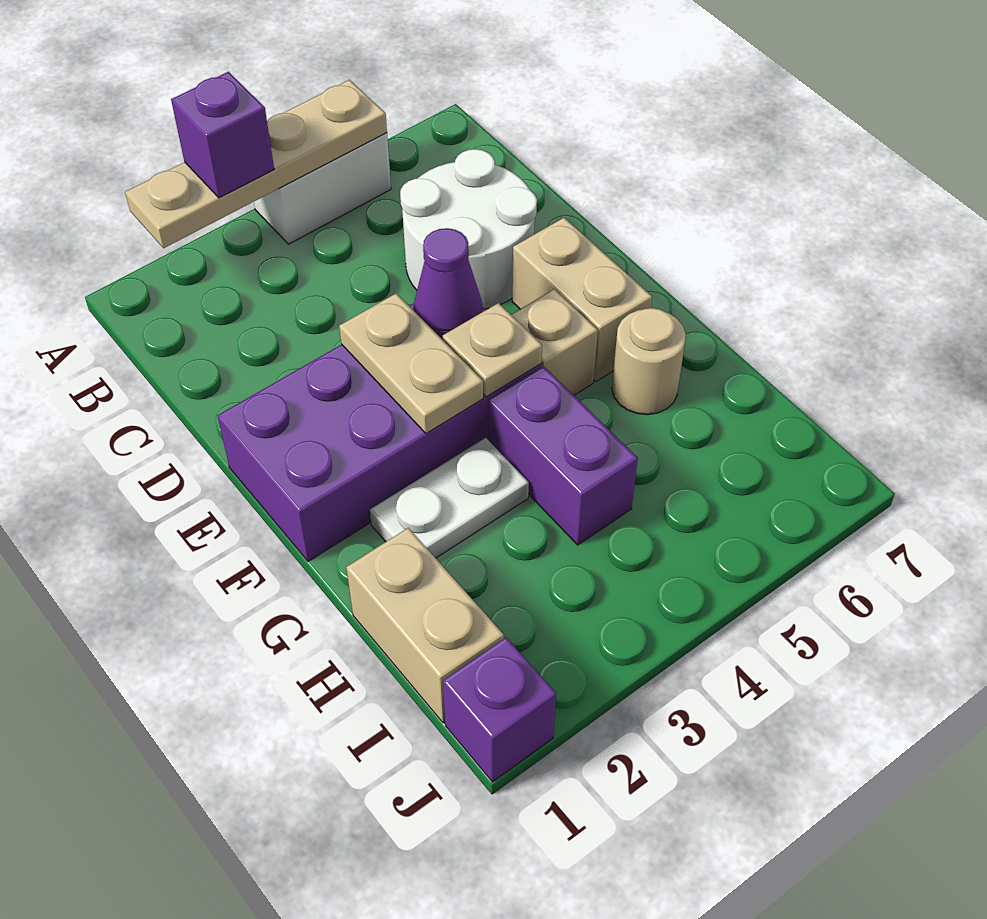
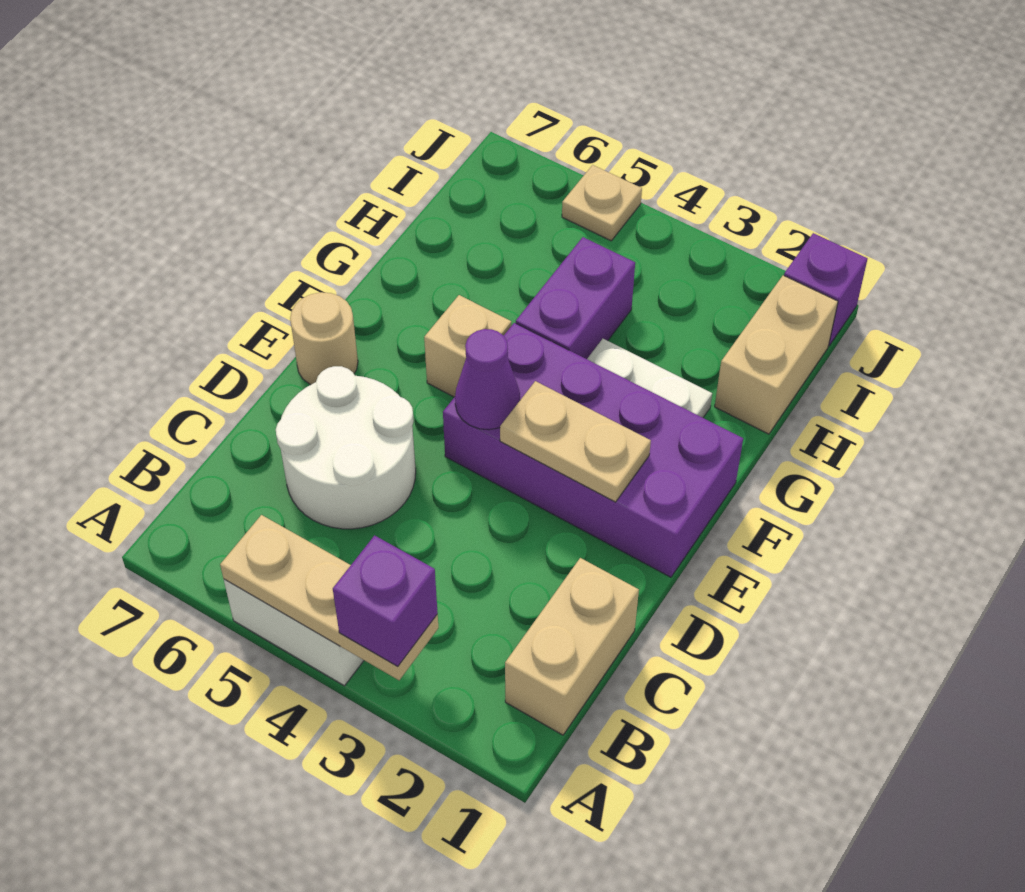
tan 1x4 plate [125,80,387,248] -> tan 1x3 plate [220,515,438,680]
tan 1x2 plate [339,293,483,433] -> tan 1x2 plate turned to [500,381,651,502]
tan 1x2 brick [512,218,652,381] -> tan 1x2 brick moved to [505,558,639,735]
tan 1x1 plate [443,303,542,397] -> tan 1x1 plate moved to [562,165,642,241]
tan 1x1 round brick [612,308,686,415] -> tan 1x1 round brick moved to [290,292,358,385]

